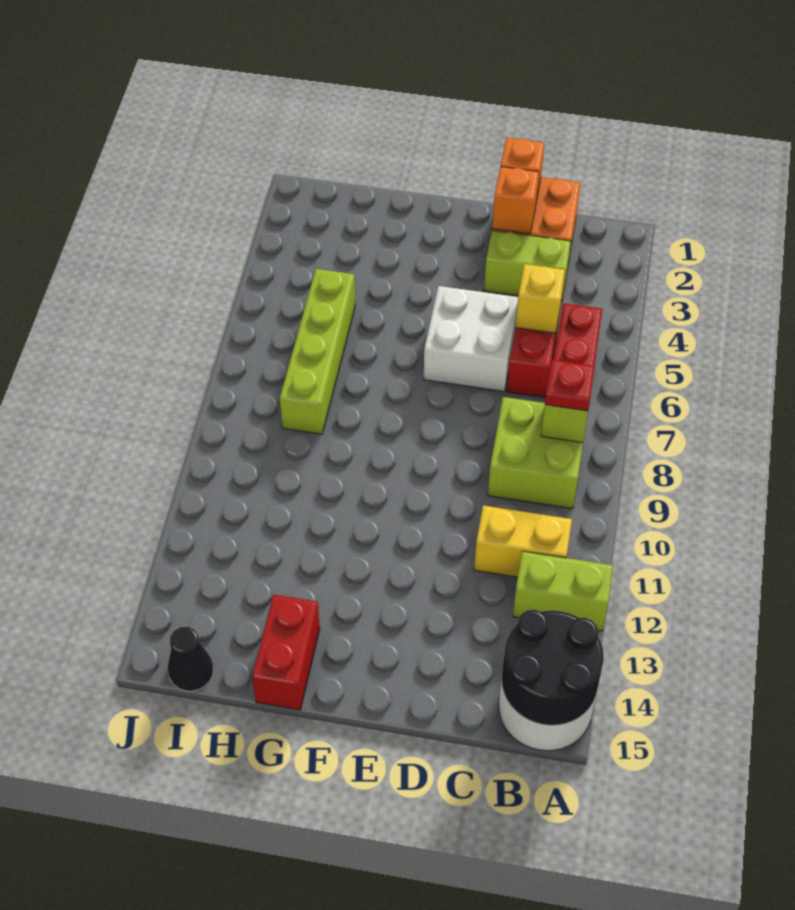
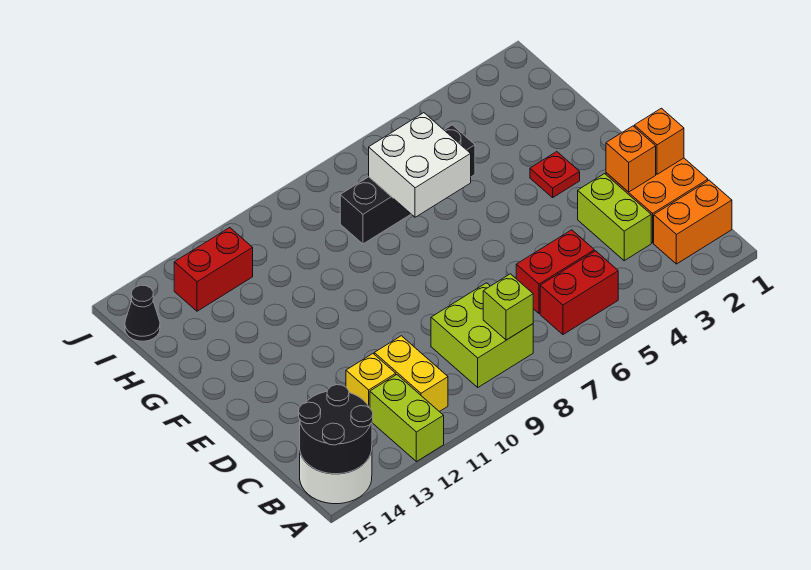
none -> orange 1x2 brick [654,180,732,264]
red 1x1 plate [545,360,595,411] -> red 1x1 plate moved to [530,152,580,198]
yellow 1x1 brick [515,264,565,333] -> yellow 1x1 brick moved to [346,354,396,408]
white 2x2 brick [424,286,518,391] -> white 2x2 brick moved to [369,113,471,217]
red 1x2 brick [252,595,320,710] -> red 1x2 brick moved to [174,228,253,311]
lime 1x4 brick [280,269,355,434] -> black 1x4 brick [340,125,475,244]

